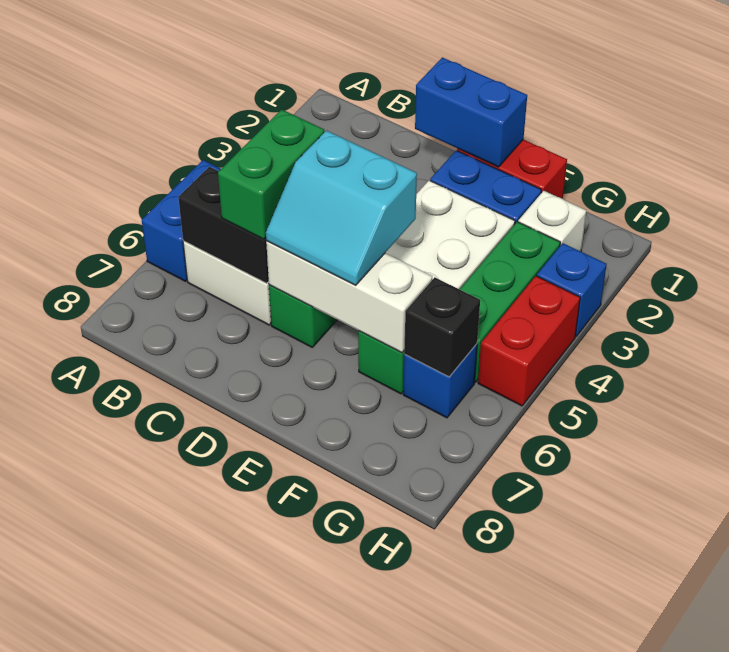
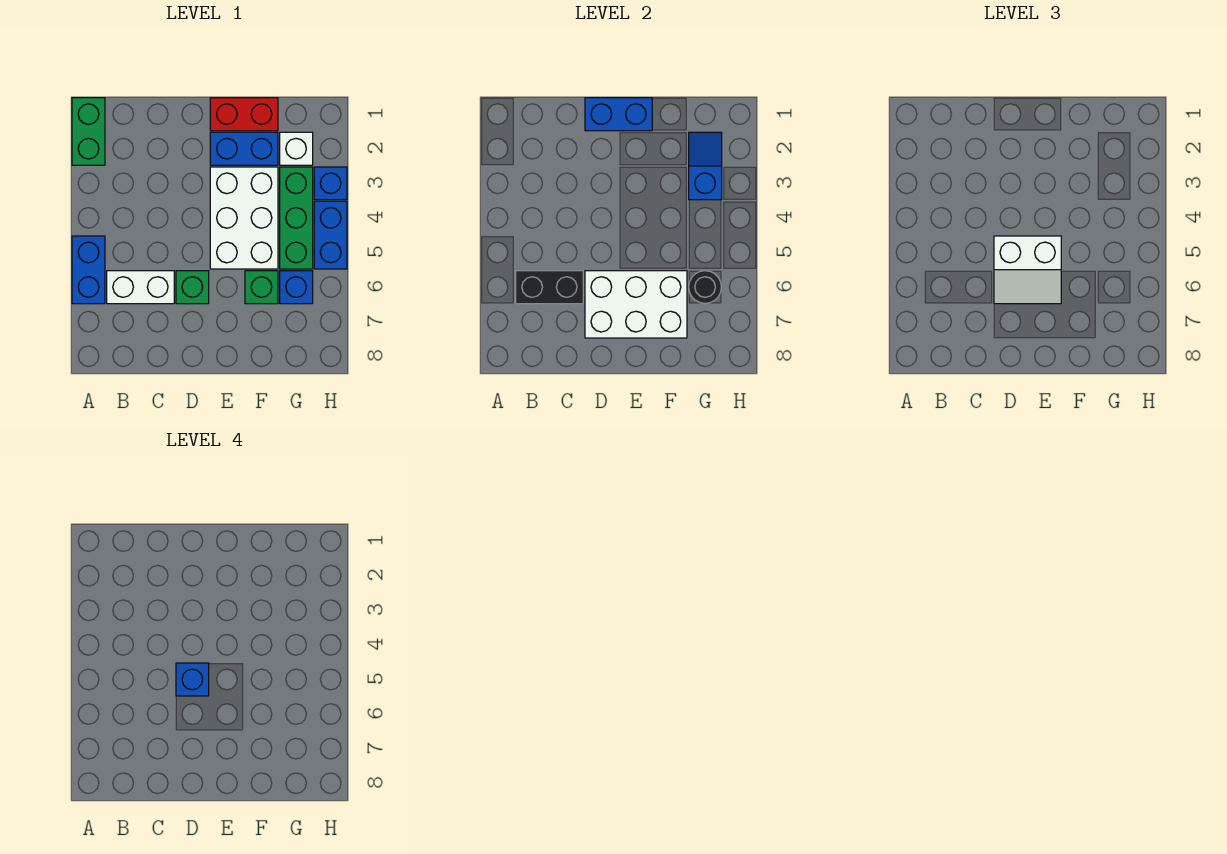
green 1x2 brick [218,109,324,239] -> green 1x2 brick moved to [72,98,105,165]
cyan 2x2 slope [266,131,417,285] -> white 2x2 slope [994,236,1061,304]
none -> blue 1x1 brick [176,663,209,696]
white 1x3 brick [266,241,432,353] -> white 2x3 brick [585,271,687,338]
none -> blue 1x2 slope [689,132,722,200]
black 1x1 brick [404,277,480,377] -> black 1x1 round brick [689,271,721,303]
red 1x2 brick [478,276,580,406] -> blue 1x2 brick [314,201,347,269]

